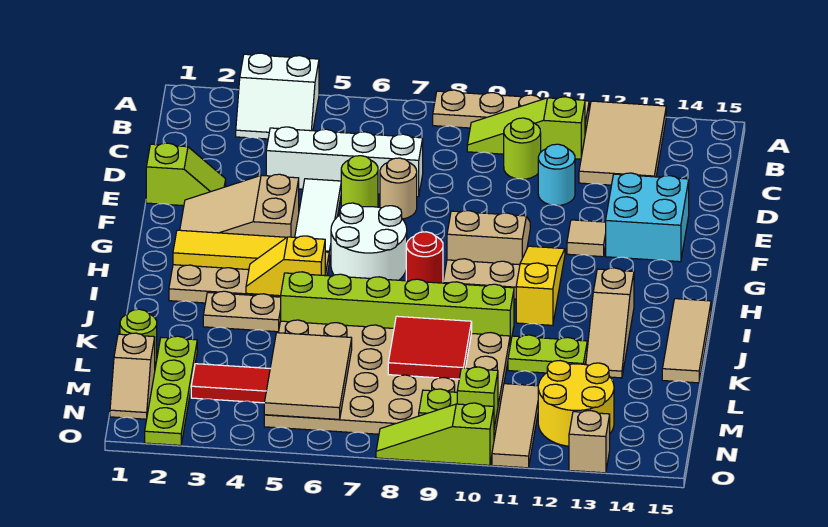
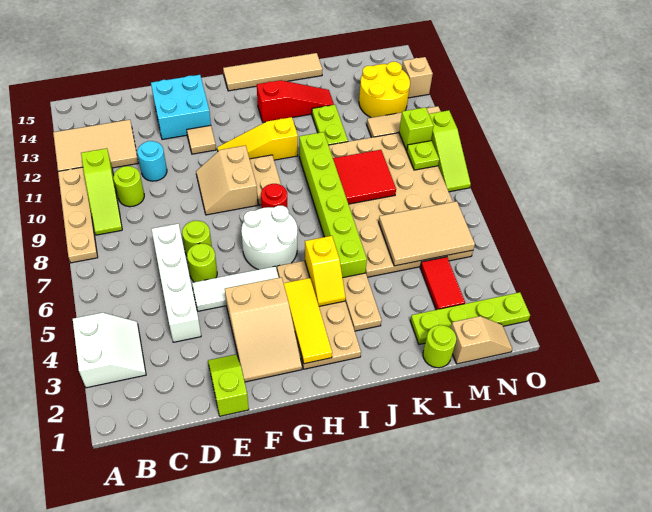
tan 1x1 round brick [380,158,417,219] -> lime 1x1 round brick [182,221,212,256]
tan 1x3 slope [586,268,634,378] -> red 1x3 slope [257,80,334,122]
tan 1x3 tile [662,299,711,383] -> tan 1x4 tile [223,53,323,91]

